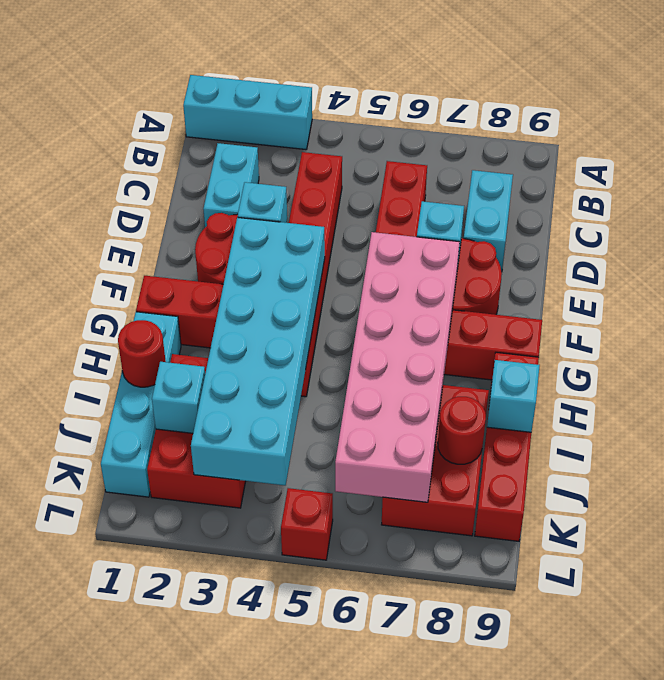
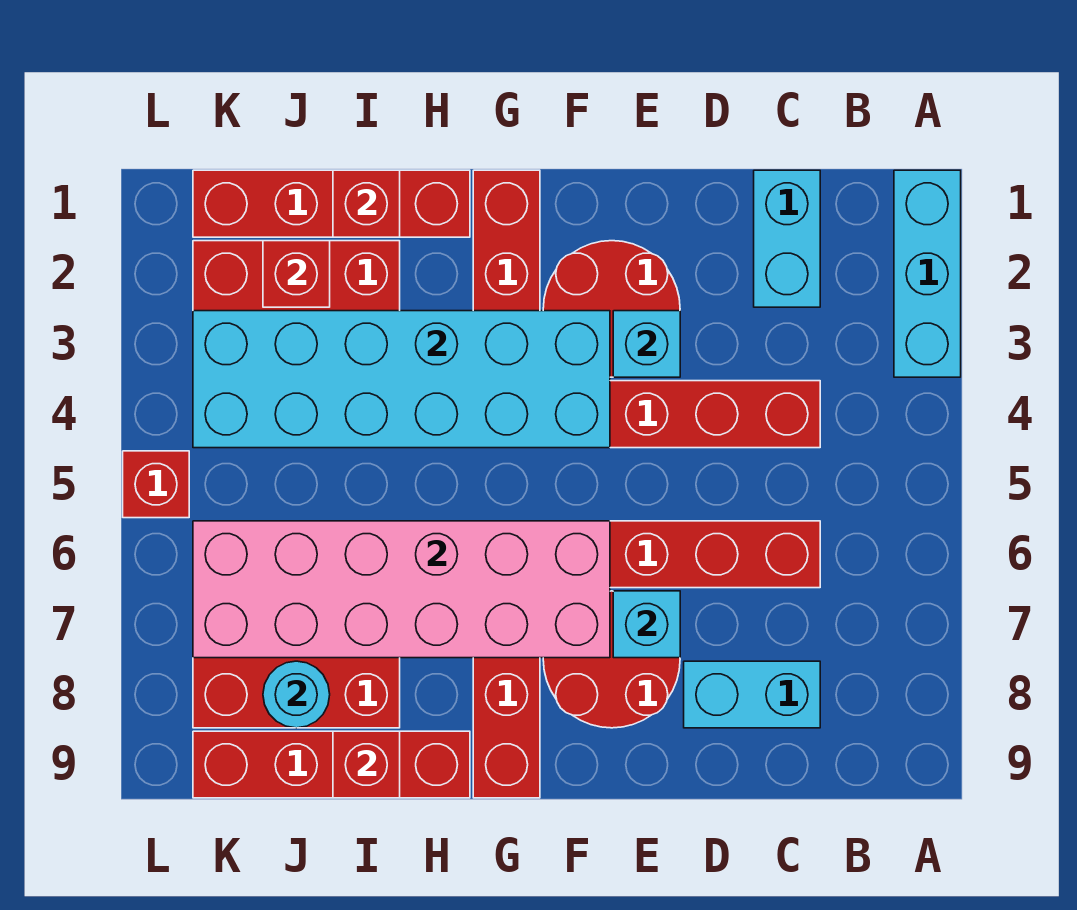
cyan 1x2 brick [203,143,259,227] -> cyan 1x2 brick turned to [754,170,820,307]
cyan 1x4 brick [101,312,181,497] -> red 1x4 brick [193,170,470,237]
red 1x1 round brick [118,320,166,387] -> red 1x1 brick [333,170,400,237]
cyan 1x1 brick [487,360,540,432] -> red 1x1 brick [333,731,400,798]
cyan 1x1 brick [152,362,205,433] -> red 1x1 brick [263,241,330,307]
red 1x1 round brick [438,397,486,464] -> cyan 1x1 round brick [263,661,330,728]

